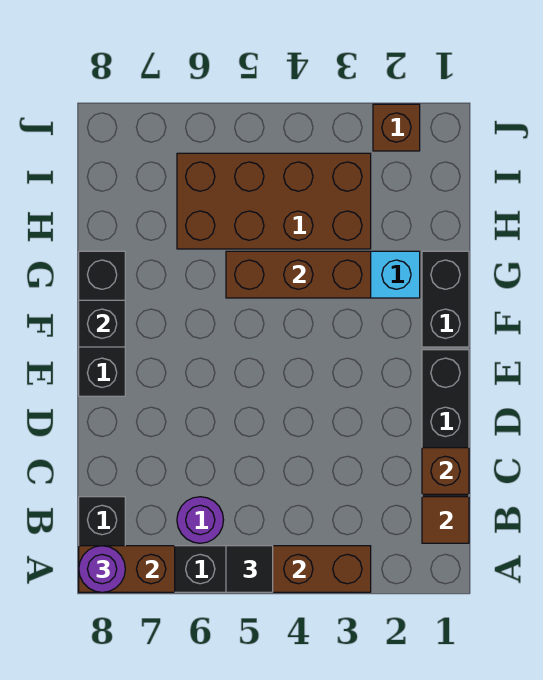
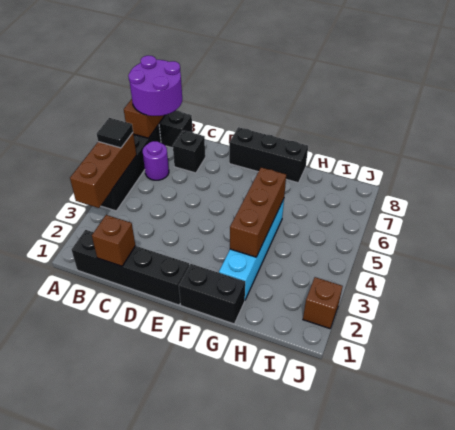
purple 1x1 round brick [79,546,125,592] -> purple 2x2 round brick [128,56,182,116]
brown 1x1 tile [422,497,469,543] -> none
black 1x1 brick [79,300,125,347] -> black 1x1 brick moved to [173,130,205,173]
brown 2x4 brick [177,153,371,249] -> none

